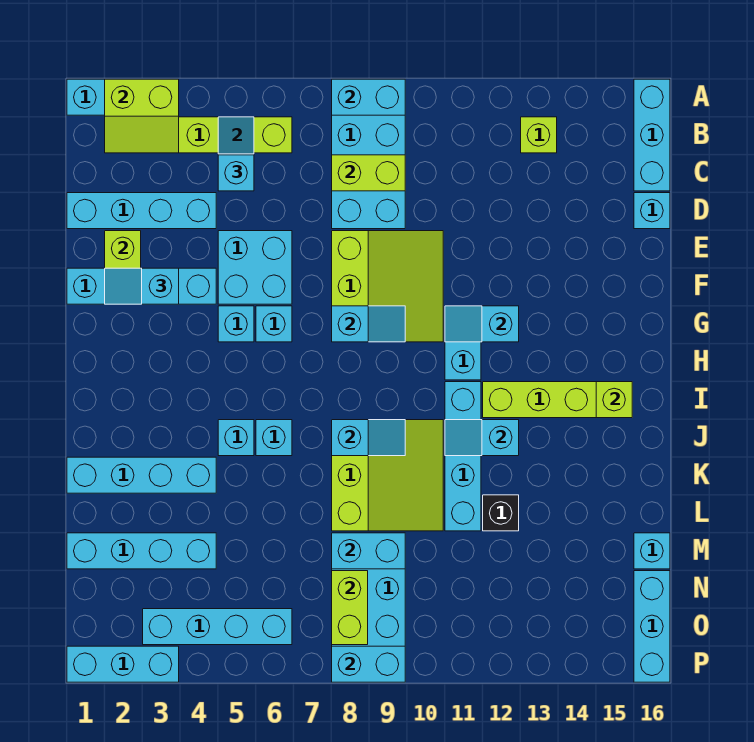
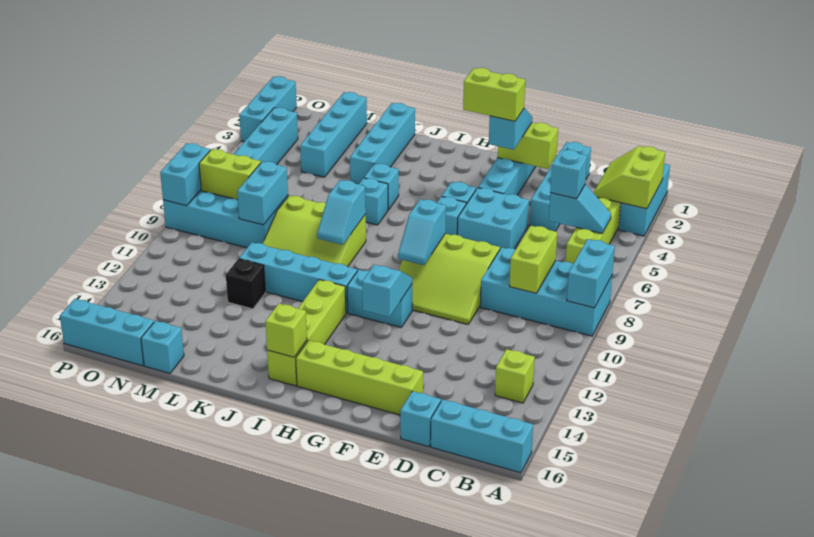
none -> lime 1x4 brick [296,340,423,415]
none -> lime 1x2 brick [463,68,525,121]
cyan 1x2 slope [445,420,519,456] -> none

